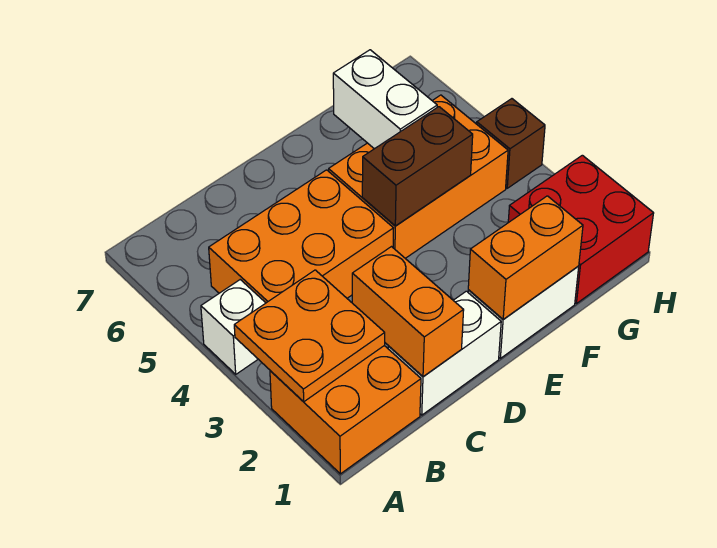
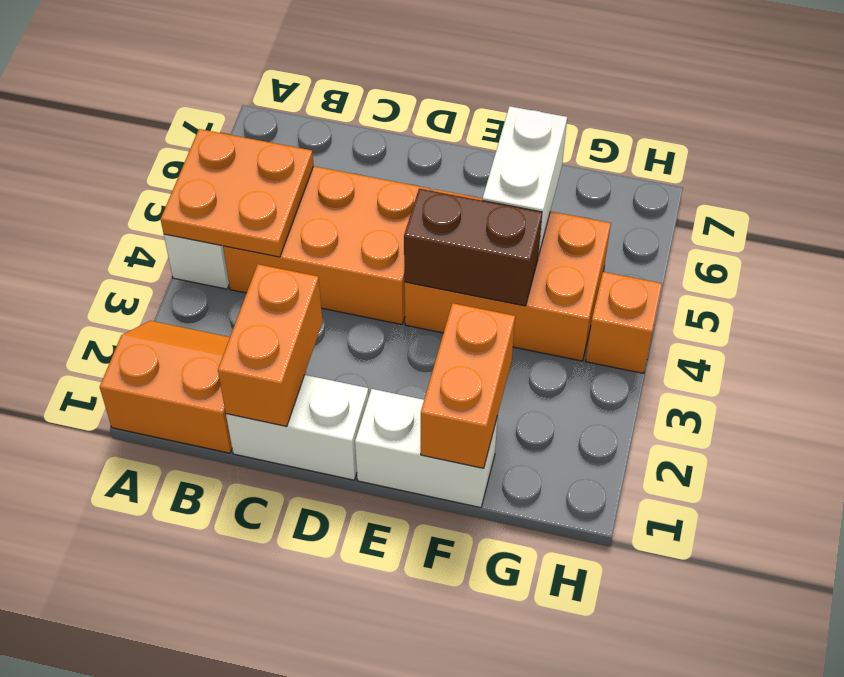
orange 2x2 brick [270,346,421,474] -> orange 2x2 slope [100,321,232,453]
orange 2x2 plate [234,270,385,402] -> orange 2x2 plate moved to [161,129,314,257]
orange 1x2 brick [468,196,583,319] -> orange 1x2 brick turned to [421,303,515,468]
red 2x2 brick [508,155,654,304] -> none
brown 1x1 brick [477,99,545,188] -> orange 1x1 brick [586,272,662,374]

